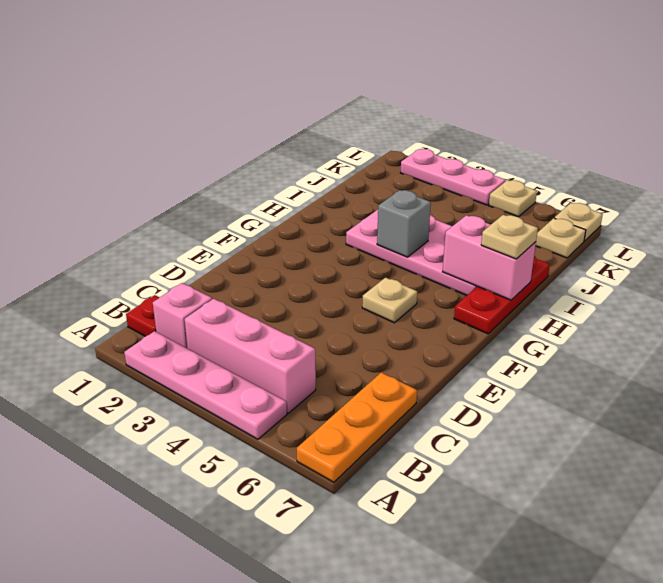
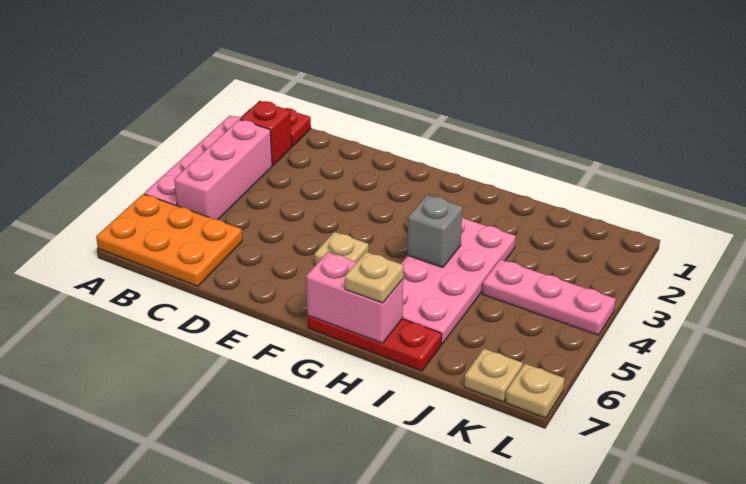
orange 1x3 plate [297,372,417,482] -> orange 2x3 plate [96,194,242,286]
pink 1x1 brick [153,283,212,348] -> red 1x1 brick [240,101,292,166]
pink 1x2 brick [443,215,536,300] -> pink 1x2 brick turned to [306,252,403,343]
pink 1x3 plate [401,149,506,205] -> pink 1x3 plate turned to [482,259,616,335]
tan 1x1 plate [489,180,537,217] -> none

